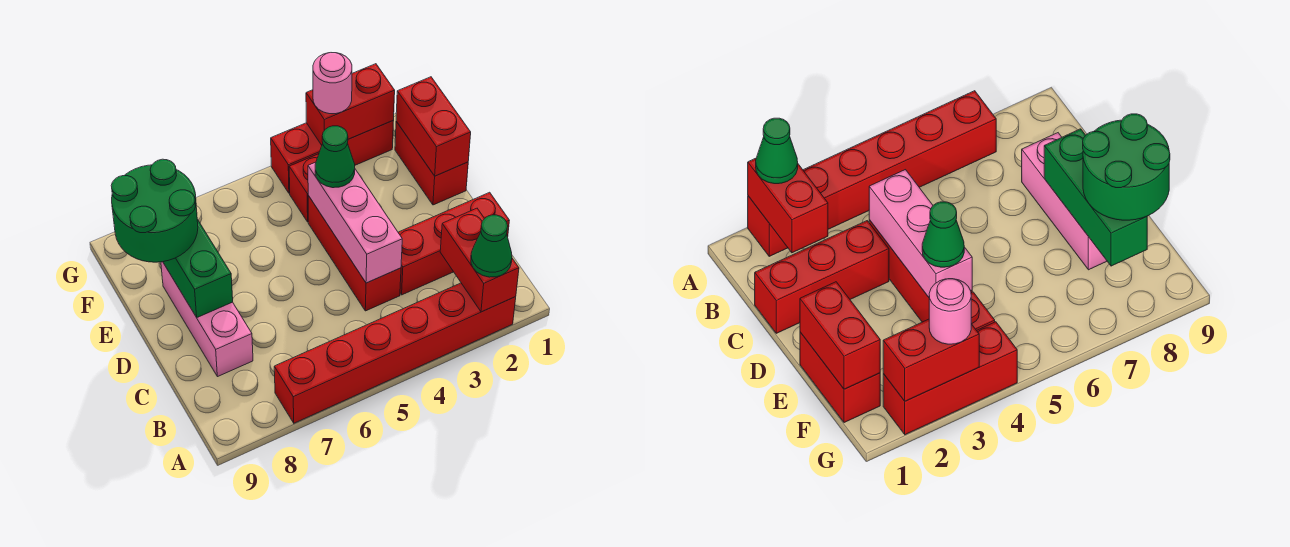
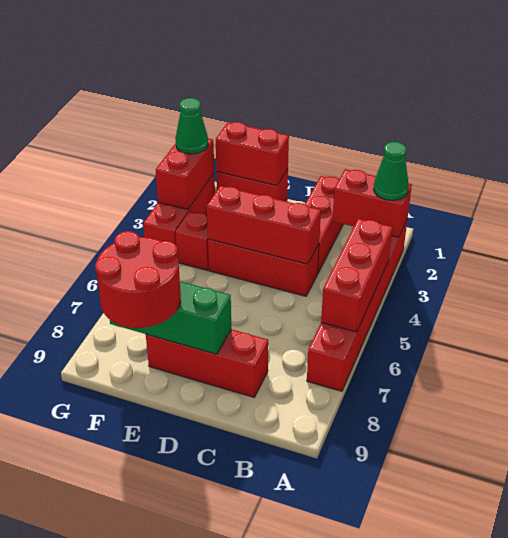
none -> red 1x3 brick [321,219,392,332]
pink 1x3 brick [308,162,402,283] -> red 1x3 brick [207,186,321,264]
pink 1x3 brick [161,262,253,377] -> red 1x3 brick [146,329,268,397]
green 1x1 cone [315,126,355,188] -> green 1x1 cone moved to [175,98,208,154]
green 2x2 round brick [111,159,198,262] -> red 2x2 round brick [95,231,181,328]
pink 1x1 round brick [313,53,352,114] -> none

